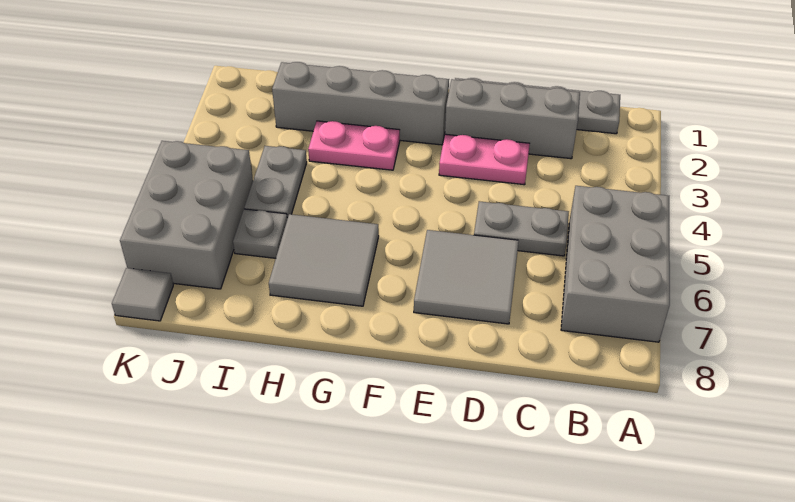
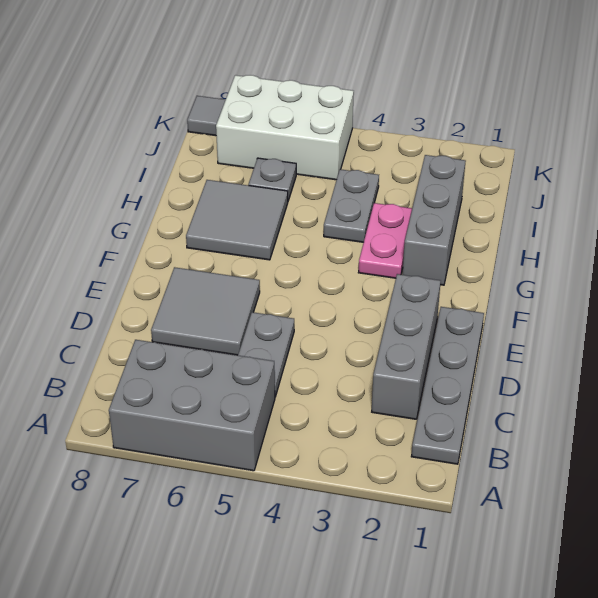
pink 1x2 plate [439,134,530,185] -> none
grey 1x4 brick [272,62,449,145] -> grey 1x3 brick [403,155,466,285]
grey 1x2 plate [244,146,307,219] -> grey 1x2 plate turned to [324,169,379,242]
grey 2x3 brick [120,141,253,289] -> white 2x3 brick [216,75,354,180]

